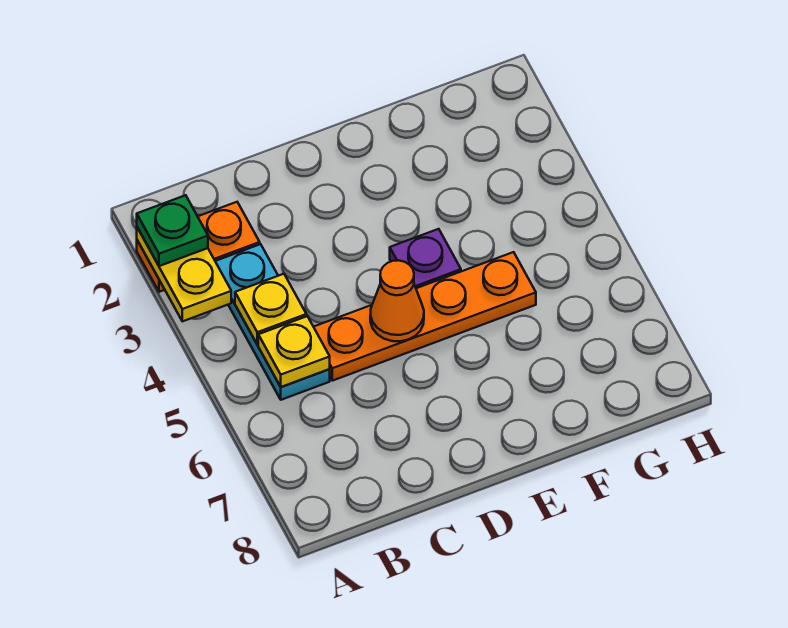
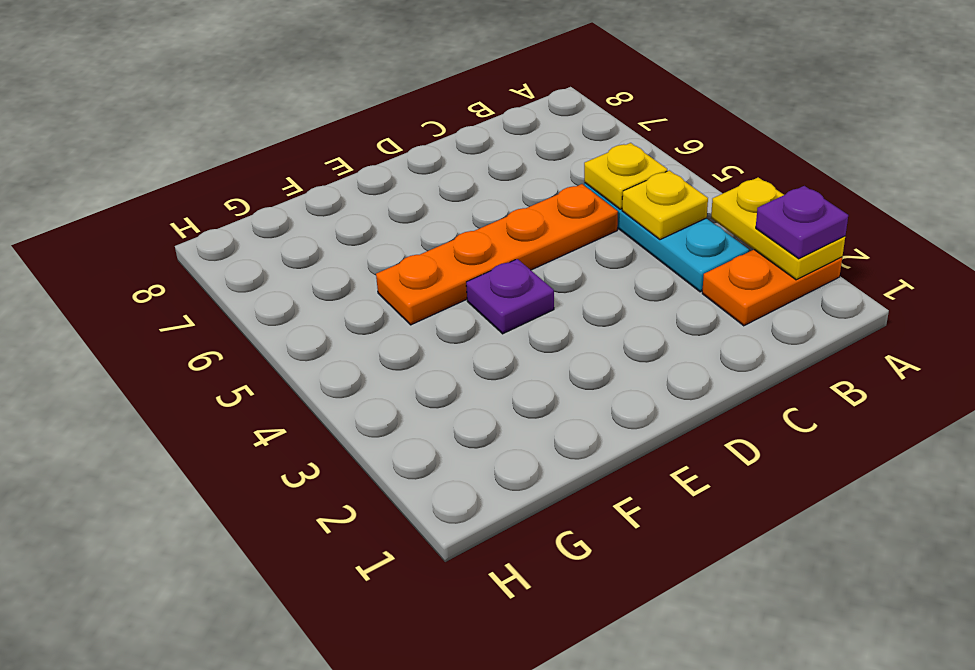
green 1x1 plate [137,195,208,266] -> purple 1x1 plate [756,186,848,259]
orange 1x1 cone [370,260,424,341] -> none

